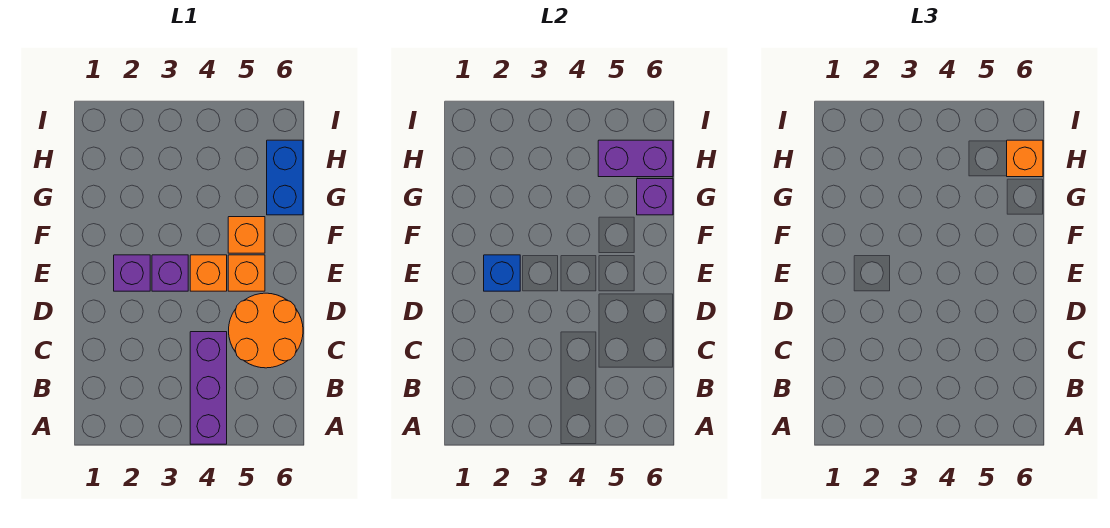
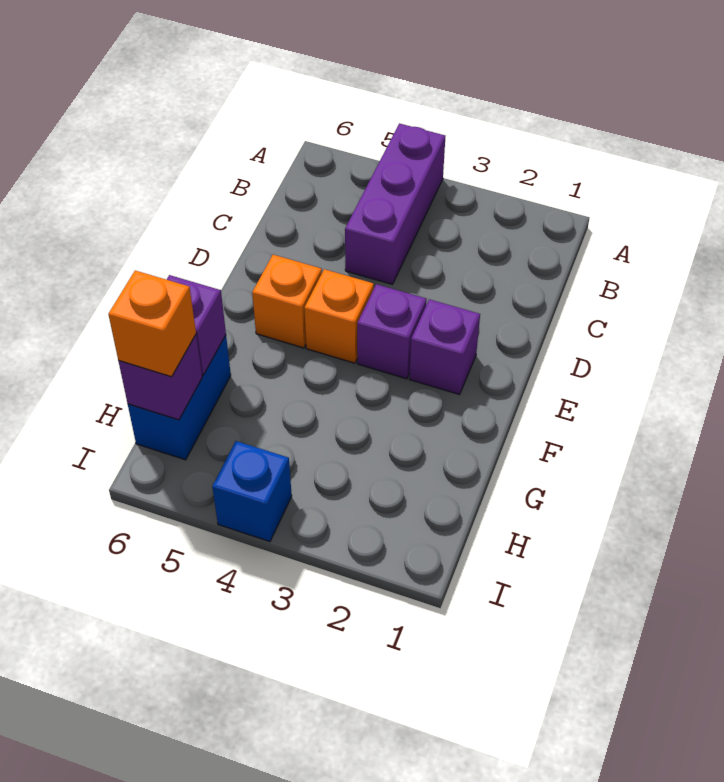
orange 2x2 round brick [229,293,303,368] -> none
blue 1x1 brick [484,255,520,291] -> blue 1x1 brick moved to [212,441,292,542]
orange 1x1 brick [228,217,265,253] -> none
purple 1x2 brick [598,140,673,177] -> purple 1x1 brick [118,335,202,420]

